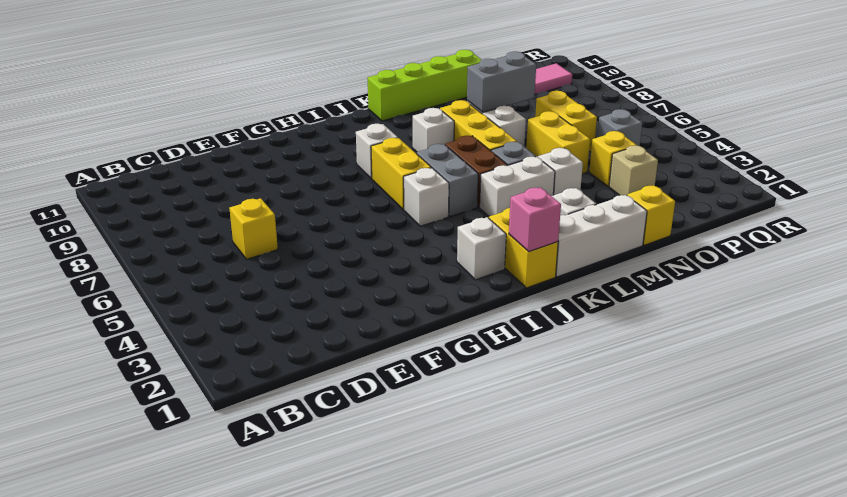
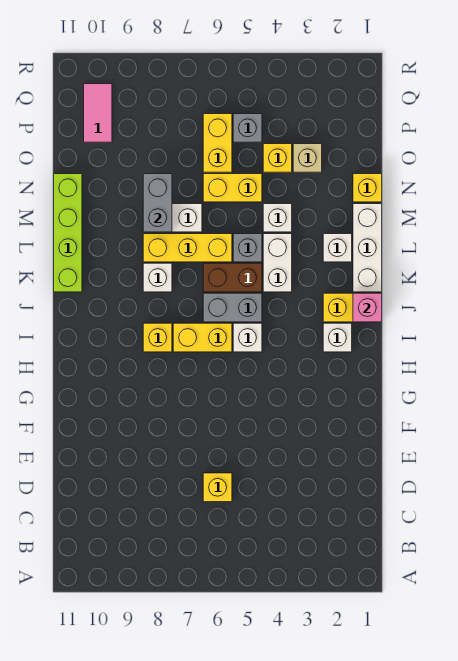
white 1x1 brick [356,124,398,179] -> yellow 1x1 brick [143,323,172,352]
yellow 1x2 brick [535,91,597,151] -> yellow 1x2 brick turned to [203,114,232,172]

